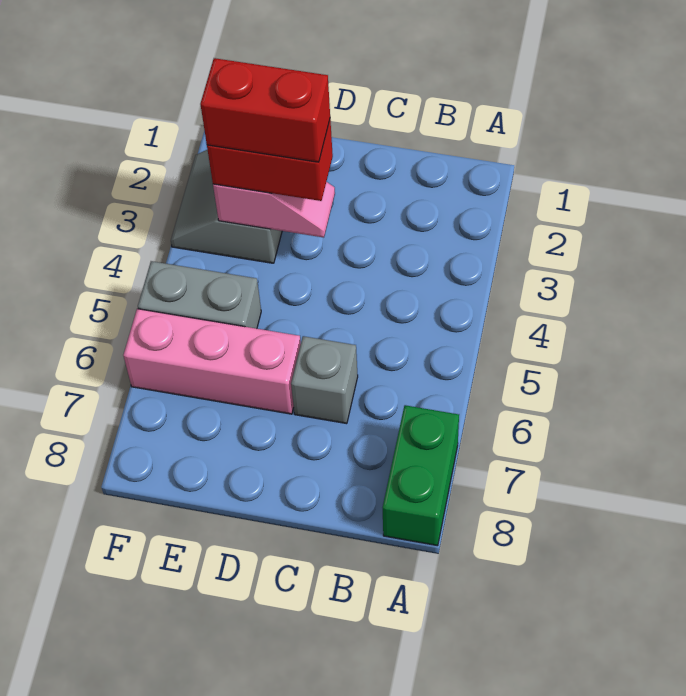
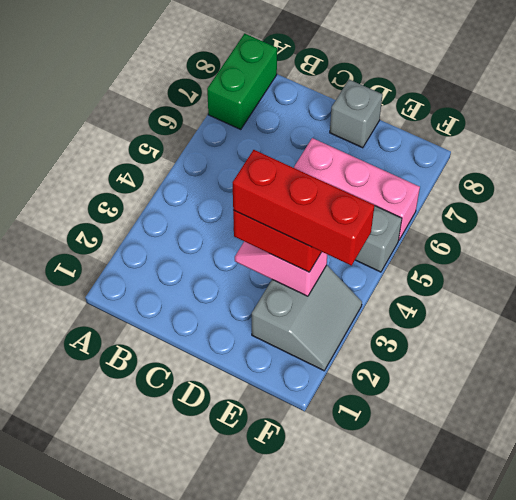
grey 1x1 brick [291,336,358,424] -> grey 1x1 brick moved to [330,80,383,148]
red 1x2 brick [200,58,330,162] -> red 1x3 brick [233,150,375,266]

